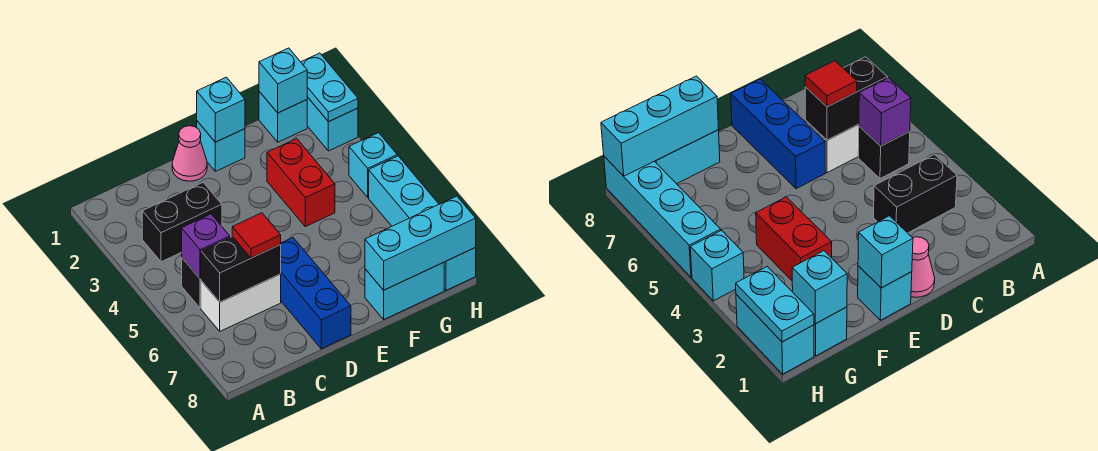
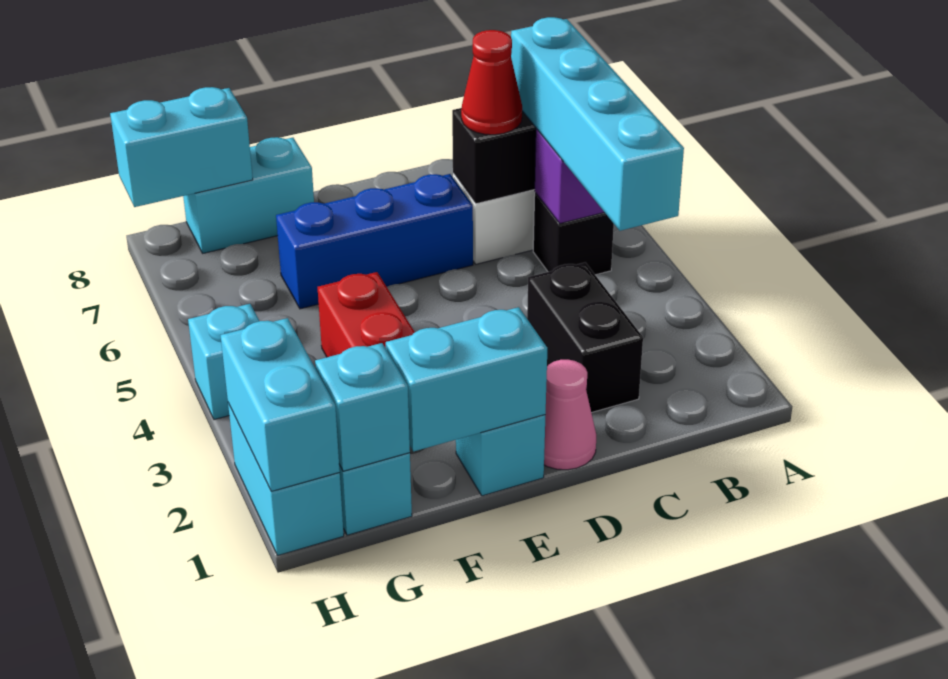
black 1x2 brick [142,183,222,262] -> black 1x2 brick turned to [527,262,643,413]
red 1x1 tile [232,213,281,258] -> red 1x1 cone [461,30,522,135]
blue 1x3 brick [280,238,351,349] -> blue 1x3 brick turned to [276,174,473,309]
cyan 1x1 brick [197,77,245,142] -> cyan 1x2 brick [386,307,547,451]
cyan 1x3 brick [365,196,476,290] -> cyan 1x2 brick [110,87,253,207]
cyan 1x2 plate [301,53,358,122] -> cyan 1x2 brick [221,318,340,491]
cyan 1x4 brick [369,156,476,290] -> cyan 1x4 brick moved to [511,17,684,231]

